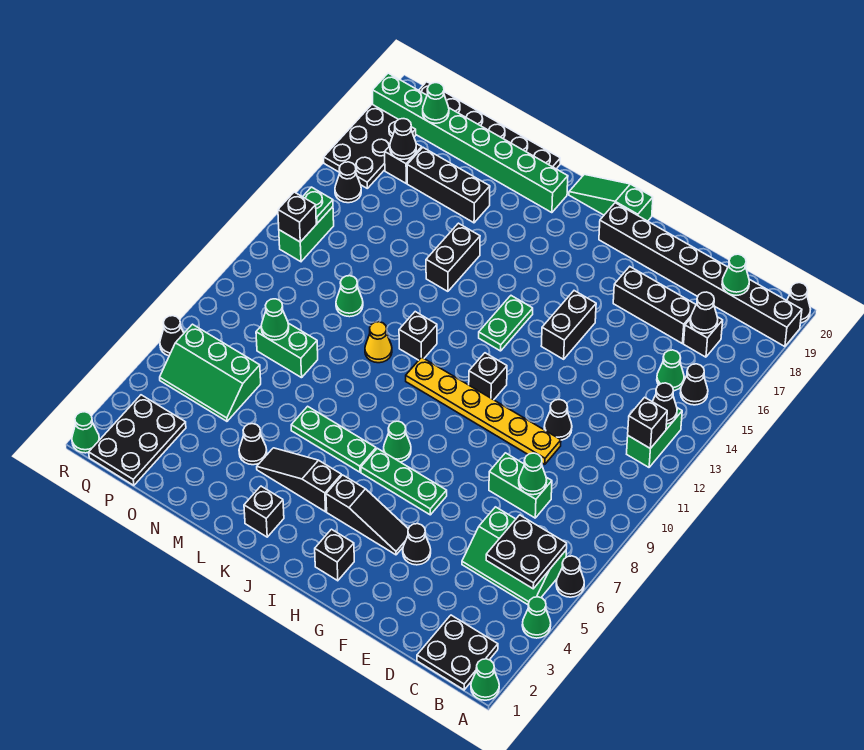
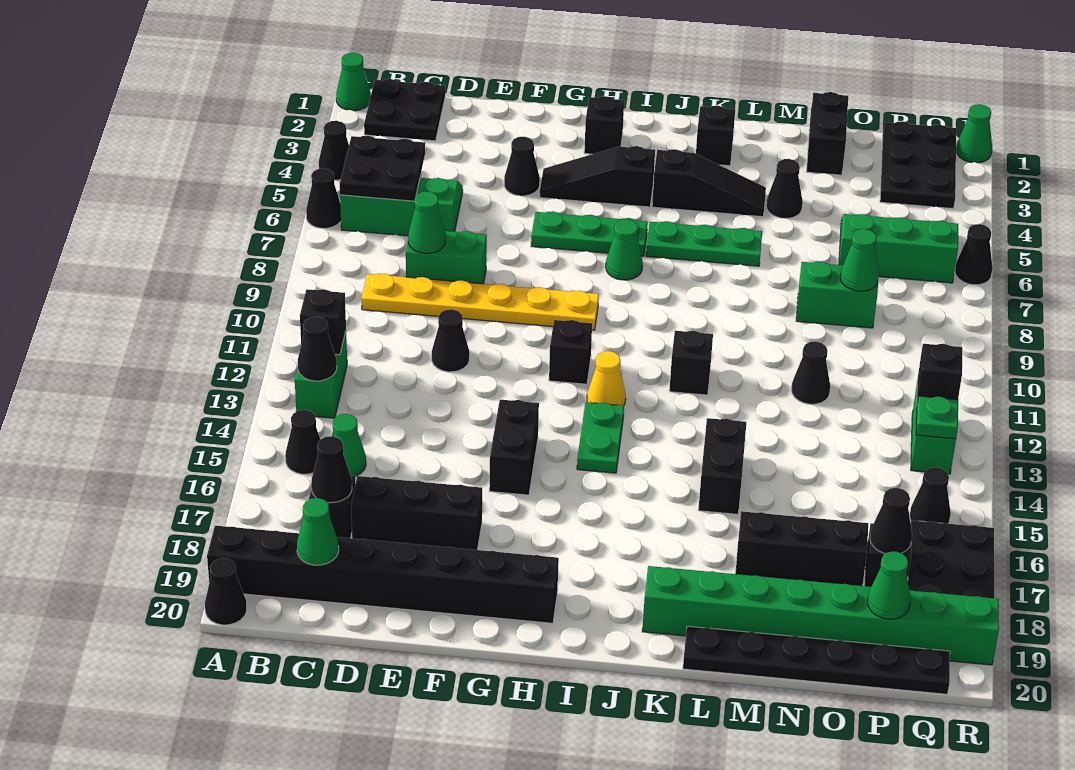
green 1x1 cone [522,597,551,638] -> black 1x1 cone [319,121,349,180]
yellow 1x6 plate [406,357,561,464] -> yellow 1x6 plate moved to [361,274,599,330]
green 1x3 slope [569,174,653,221] -> none
yellow 1x1 cone [365,322,392,363] -> yellow 1x1 cone moved to [587,351,626,406]
none -> black 1x2 brick [807,92,848,175]
green 1x1 cone [336,276,363,317] -> black 1x1 cone [791,341,830,404]

